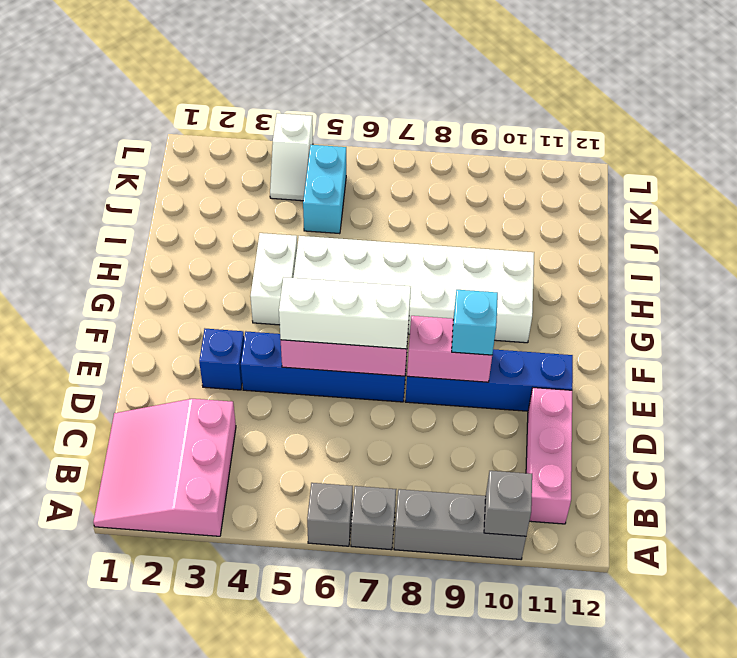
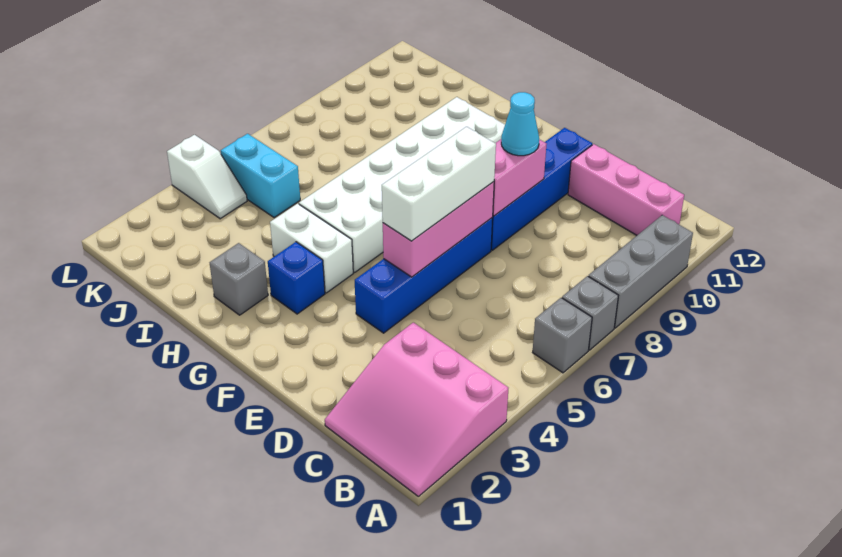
grey 1x1 brick [484,471,532,536] -> grey 1x1 brick moved to [210,243,268,315]
blue 1x1 brick [199,329,244,390] -> blue 1x1 brick moved to [268,242,325,314]
cyan 1x1 brick [452,290,498,355] -> cyan 1x1 cone [501,92,539,156]

